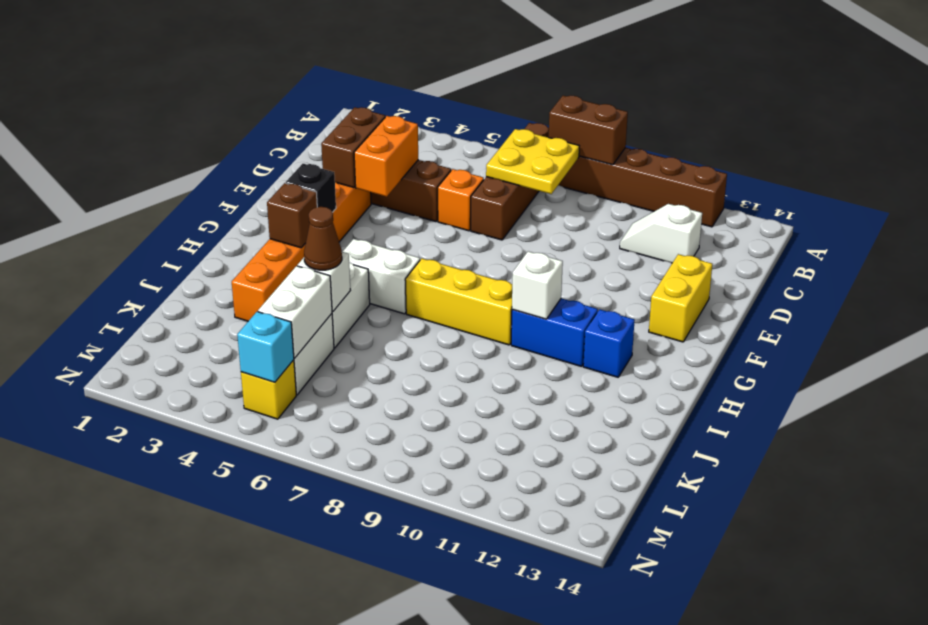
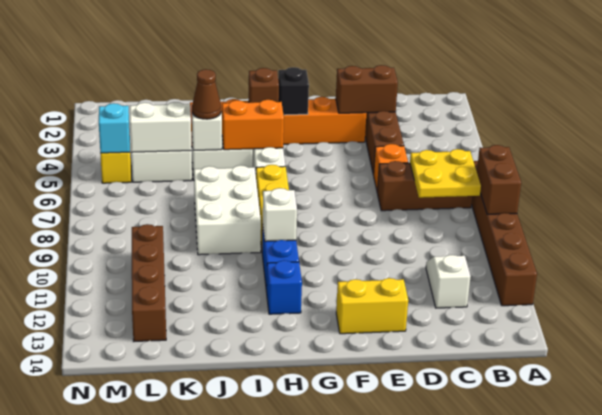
orange 1x2 brick [354,116,418,197] -> orange 1x2 brick moved to [222,100,284,150]
none -> white 2x3 brick [194,165,261,255]
none -> brown 1x4 brick [132,224,166,341]

